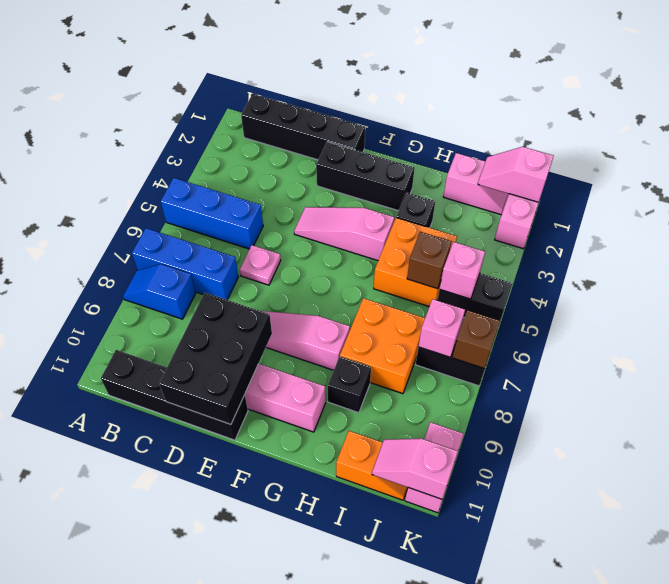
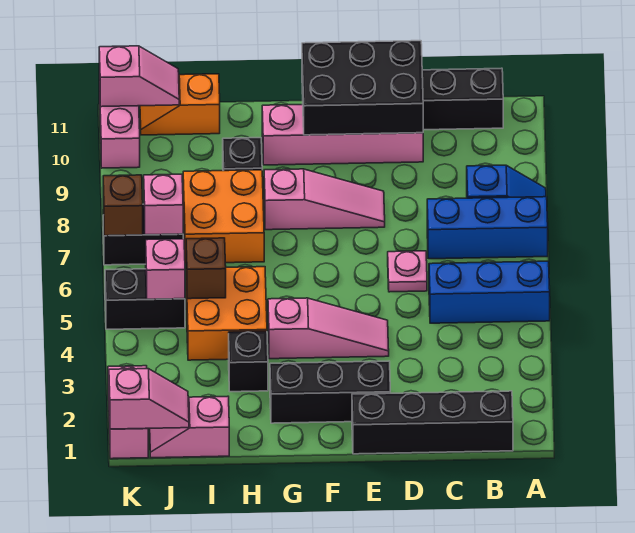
black 2x3 brick [159,293,272,425] -> black 2x3 brick turned to [302,41,423,135]

